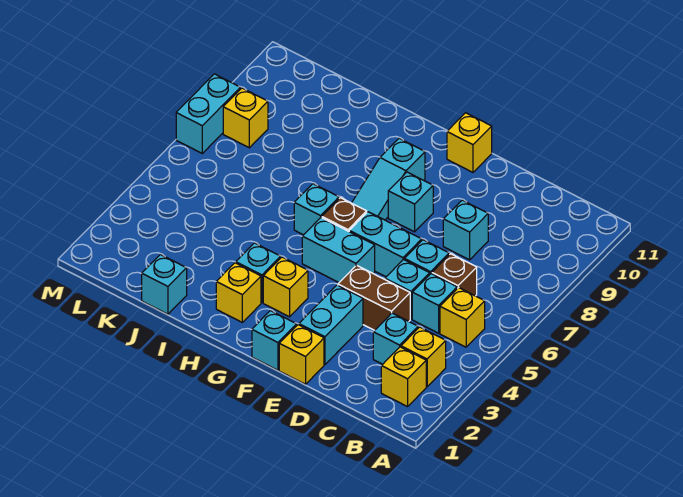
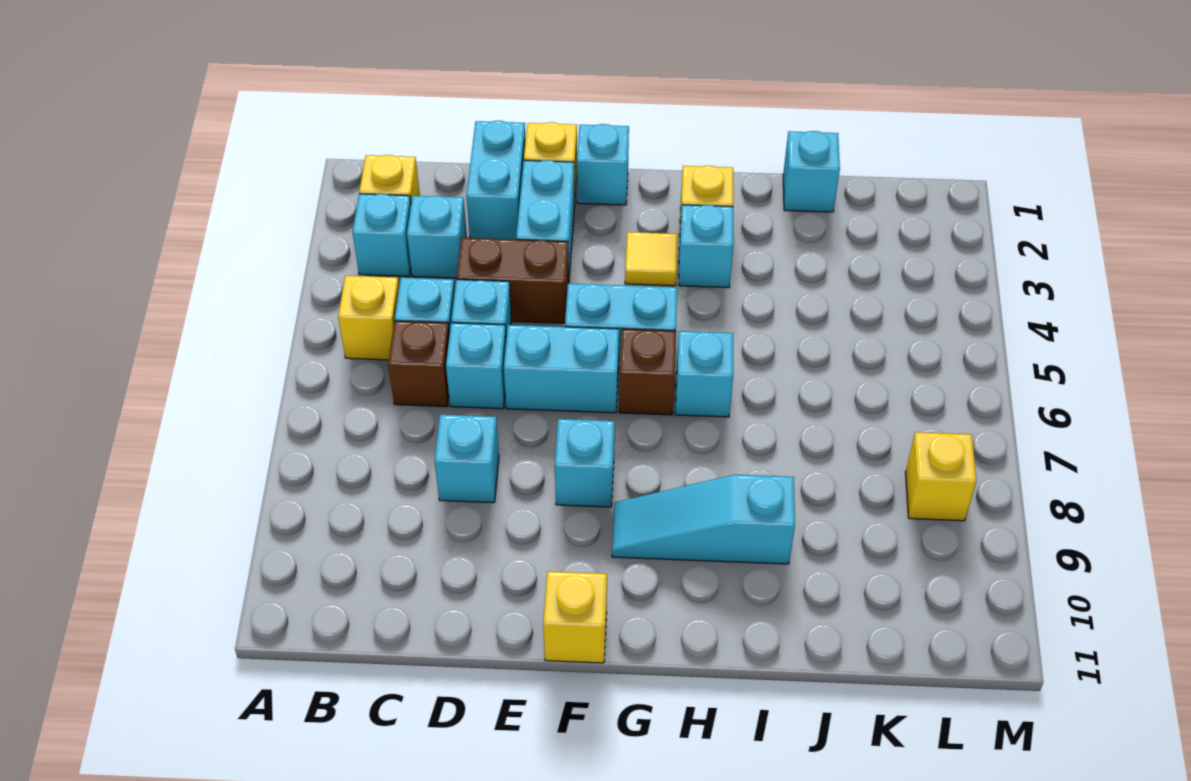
yellow 1x1 brick [401,327,446,387] -> cyan 1x1 brick [352,194,411,276]
yellow 1x1 brick [263,257,308,317] -> yellow 1x1 tile [625,232,678,286]
cyan 1x3 slope [352,138,425,220] -> cyan 1x3 slope turned to [612,475,795,564]
cyan 1x2 brick [176,74,240,153] -> cyan 1x2 brick moved to [466,121,526,240]

